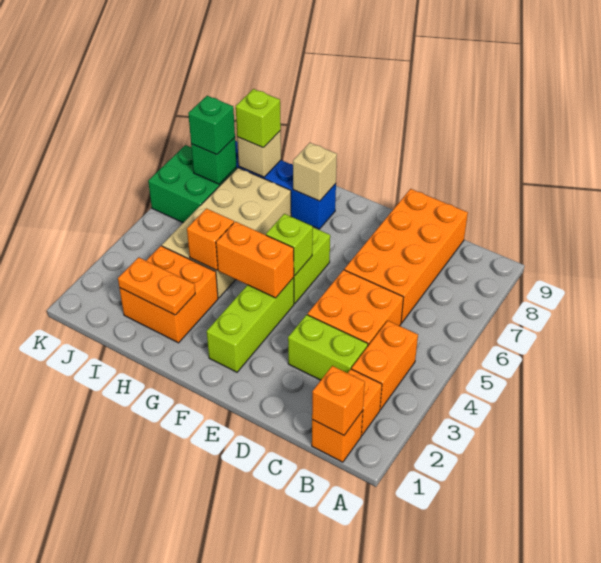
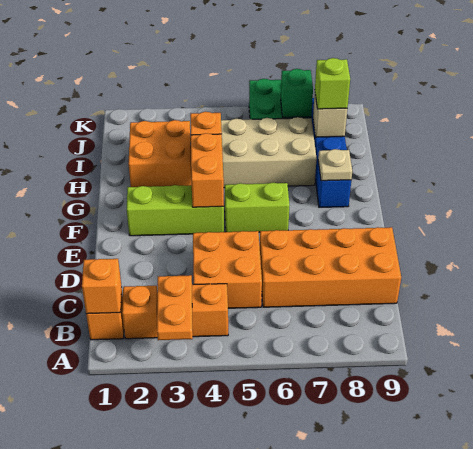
lime 1x2 brick [288,315,368,380] -> none
lime 1x1 brick [266,214,313,276] -> none
tan 1x1 brick [293,143,337,201] -> tan 1x1 plate [318,149,352,181]
orange 1x2 plate [118,257,195,315] -> orange 1x2 plate moved to [157,275,193,340]
green 1x1 brick [188,96,235,155] -> none

